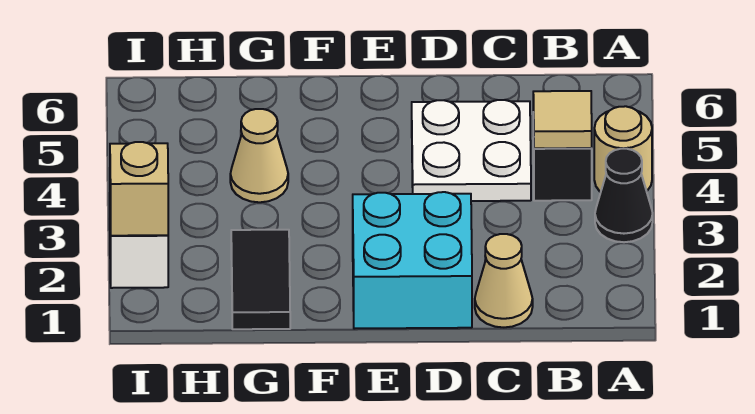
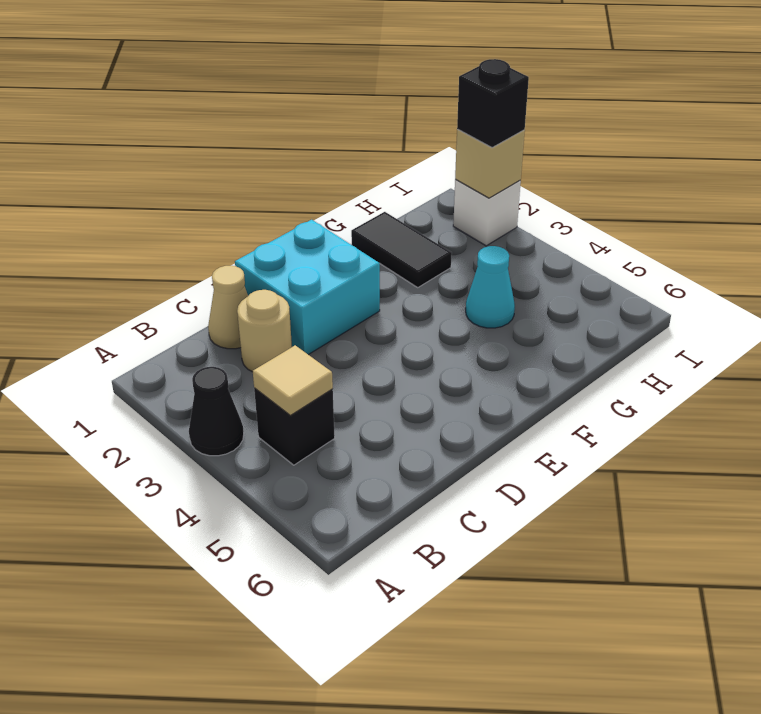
tan 1x1 round brick [594,106,652,192] -> tan 1x1 round brick moved to [237,290,292,372]
white 2x2 plate [412,100,531,201] -> none
tan 1x1 cone [230,109,288,202] -> cyan 1x1 cone [466,246,515,328]
none -> black 1x1 brick [457,59,529,148]

